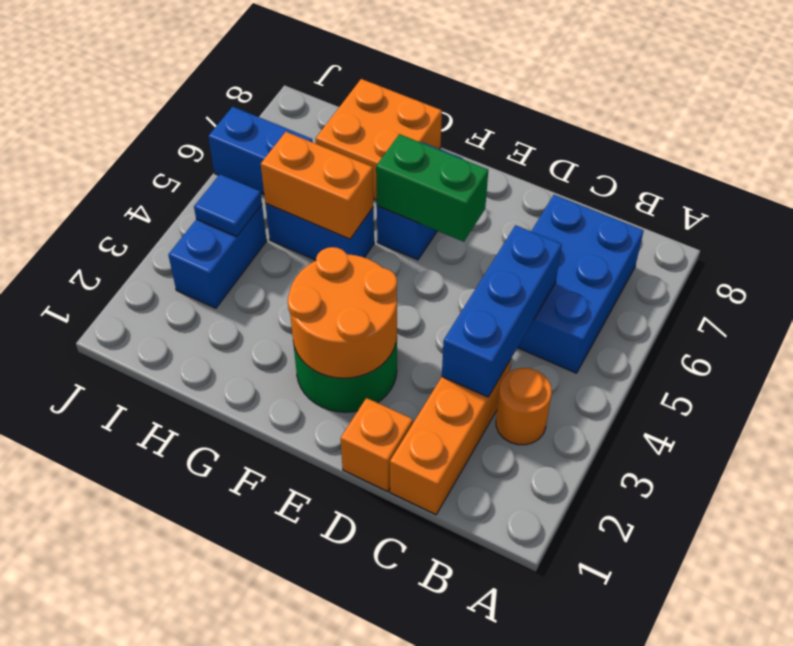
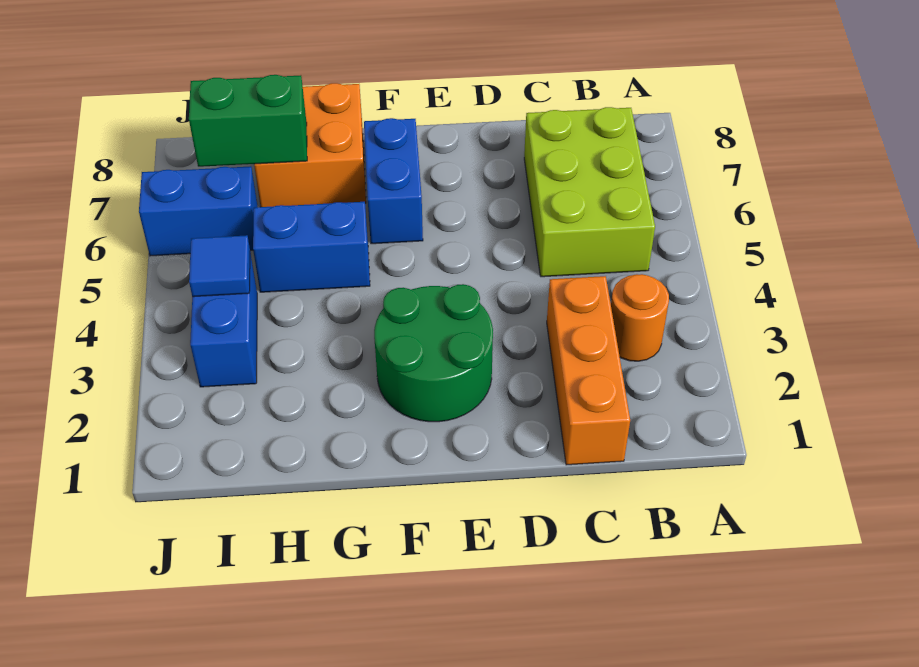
blue 2x3 brick [518,195,644,373] -> lime 2x3 brick [524,107,655,277]
blue 1x3 brick [442,225,562,397] -> none
orange 1x1 brick [341,398,413,491] -> none
orange 2x2 round brick [288,247,397,378] -> none
green 1x2 brick [376,134,488,242] -> green 1x2 brick moved to [189,75,307,167]
orange 1x2 brick [261,132,373,239] -> none

